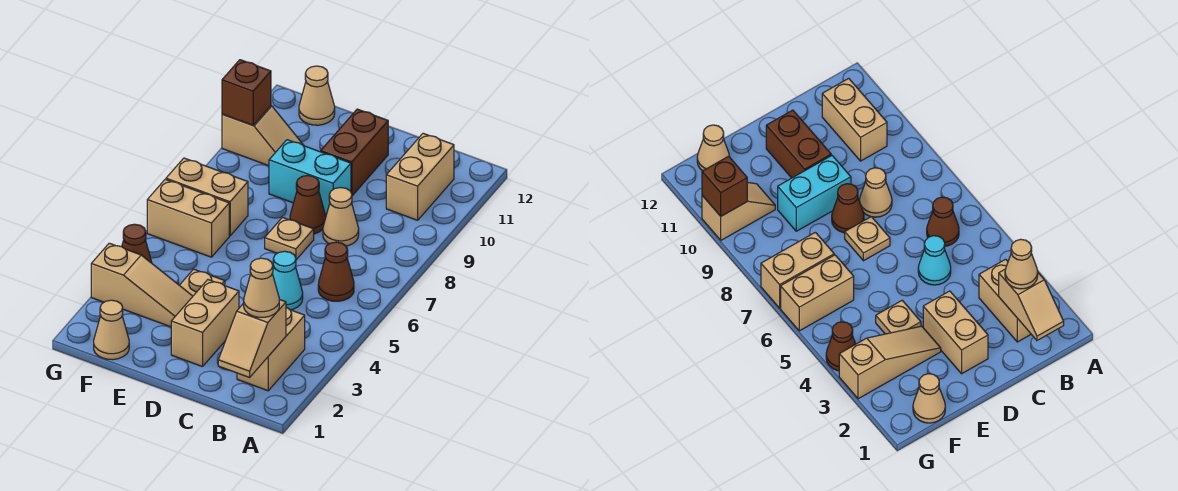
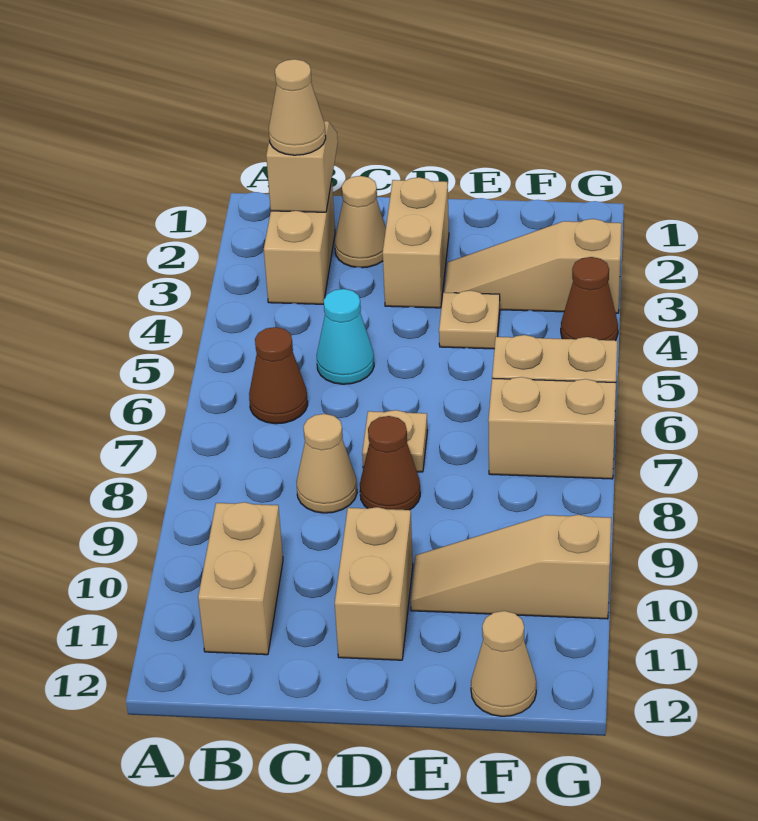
cyan 1x2 brick [269,140,351,215] -> none
brown 1x2 brick [321,109,388,196] -> tan 1x2 brick [335,507,413,660]
tan 1x1 cone [94,300,129,360] -> tan 1x1 cone moved to [335,176,386,268]
tan 1x2 slope [222,106,304,166] -> tan 1x3 slope [411,515,611,619]
brown 1x1 brick [222,60,271,125] -> none

